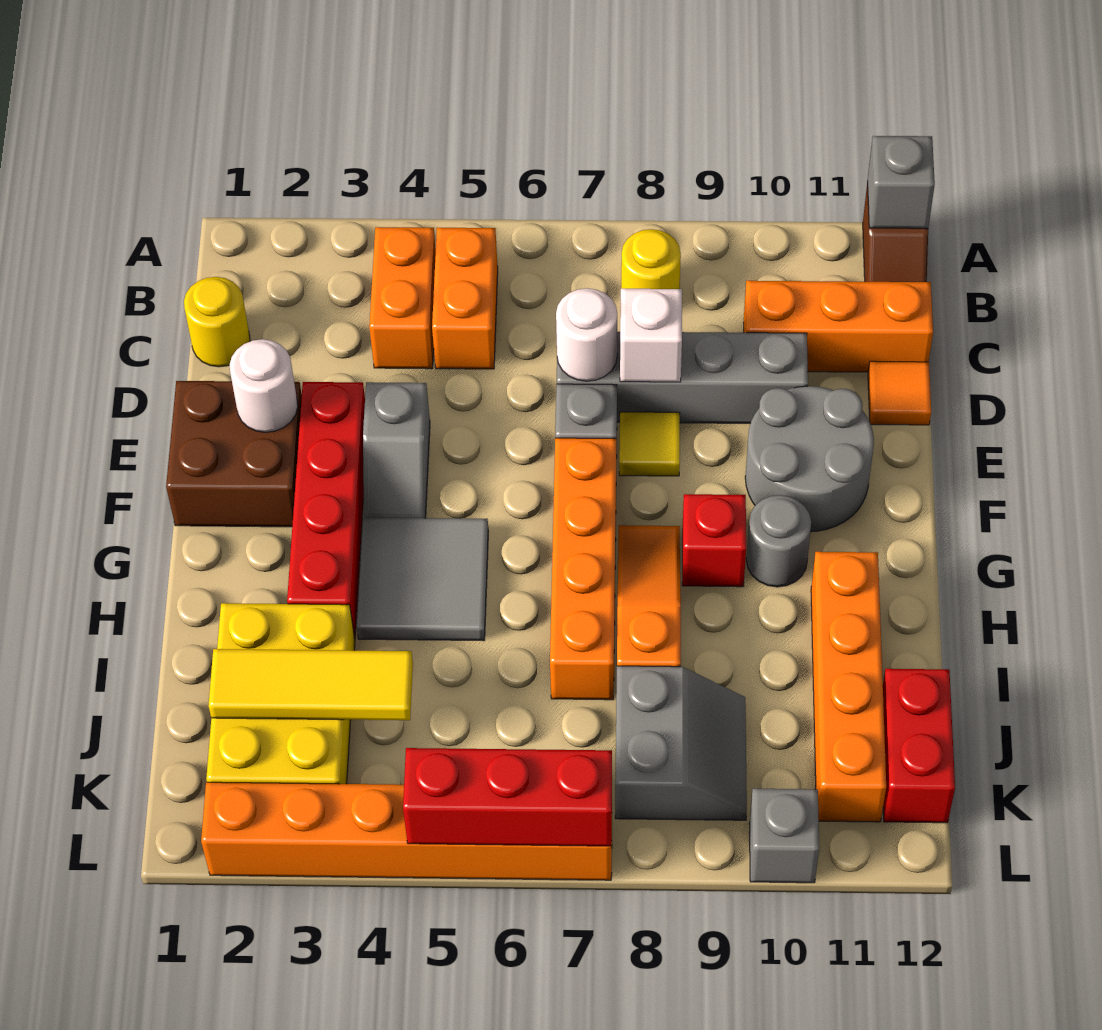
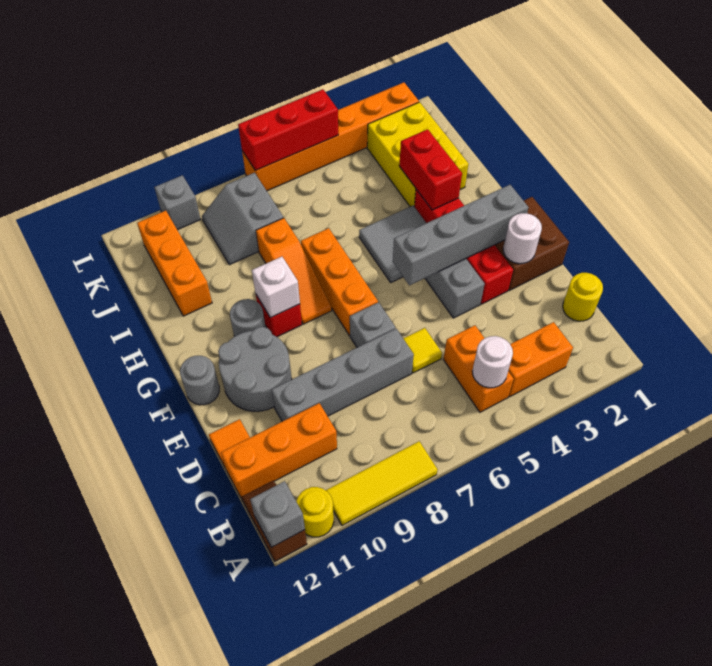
orange 1x2 brick [369,227,436,369] -> orange 1x2 brick turned to [508,322,573,397]
yellow 1x1 round brick [621,229,681,289] -> yellow 1x1 round brick moved to [296,487,334,537]
white 1x1 round brick [556,288,617,381] -> white 1x1 round brick moved to [472,336,513,388]
white 1x1 brick [620,289,682,382] -> white 1x1 brick moved to [252,257,300,318]
yellow 1x1 tile [619,412,680,476] -> yellow 1x1 tile moved to [403,328,442,373]
none -> grey 1x4 brick [393,185,528,285]
orange 1x4 brick [550,438,616,700] -> orange 1x3 brick [301,228,378,335]
none -> grey 1x1 round brick [180,356,219,405]
orange 1x4 brick [811,552,886,822] -> orange 1x3 brick [137,211,212,316]
yellow 1x3 tile [208,649,413,721] -> yellow 1x3 tile moved to [326,441,438,525]
red 1x2 brick [883,669,955,823] -> red 1x2 brick moved to [399,129,462,210]

